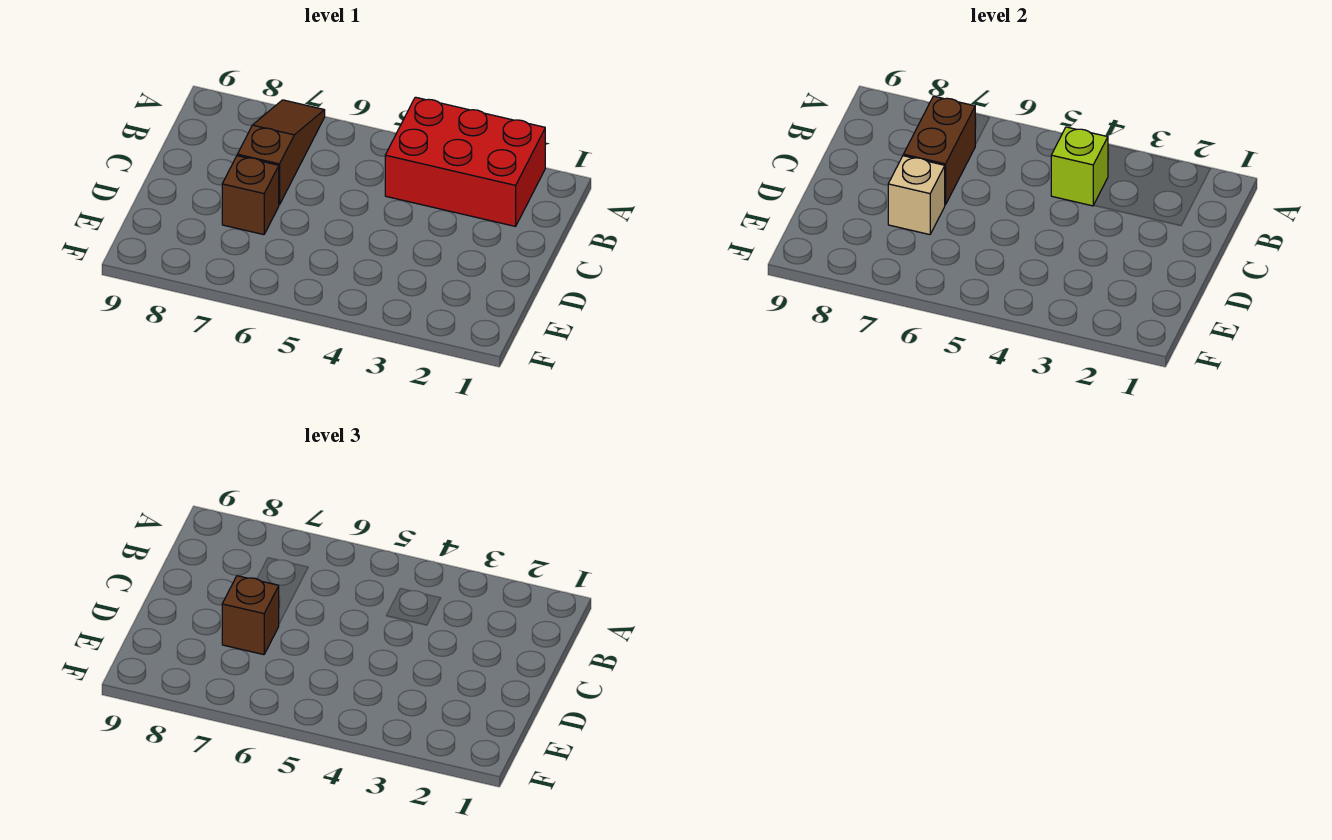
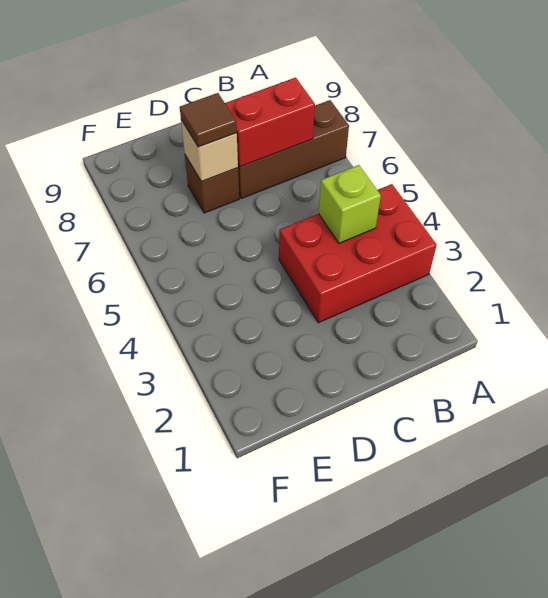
red 2x3 brick [385,97,545,226] -> red 2x3 brick turned to [279,184,437,323]
brown 1x3 slope [237,100,325,205] -> brown 1x3 brick [238,100,349,199]
brown 1x2 brick [903,96,976,205] -> red 1x2 brick [225,78,315,167]
brown 1x1 brick [222,576,279,655] -> brown 1x1 tile [180,93,237,147]

